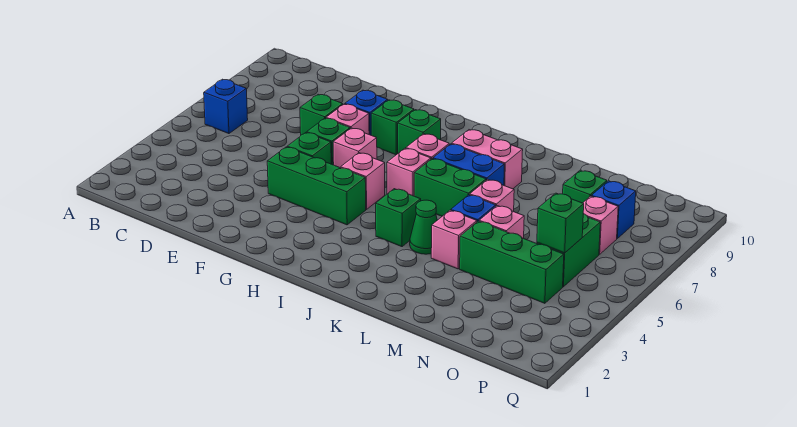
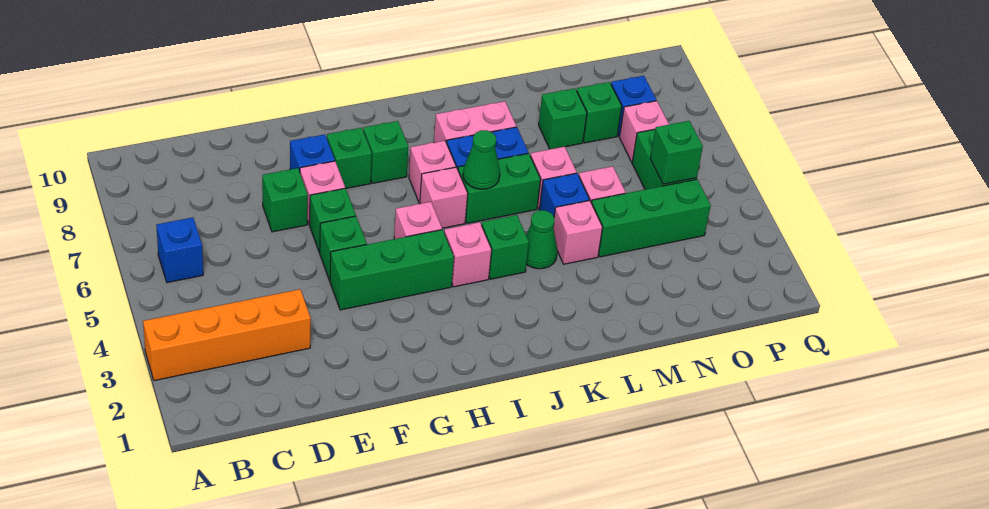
none -> orange 1x4 brick [143,289,311,381]
pink 1x1 brick [333,128,377,168] -> pink 1x1 brick moved to [444,222,492,287]
none -> green 1x1 cone [463,130,500,189]
none -> green 1x1 brick [539,88,587,149]

